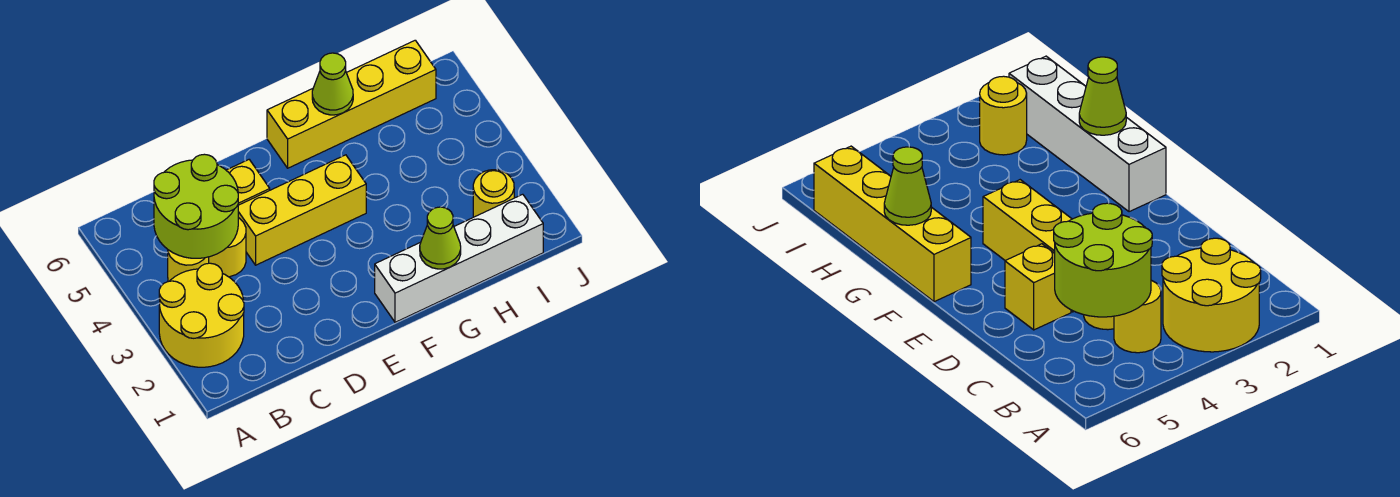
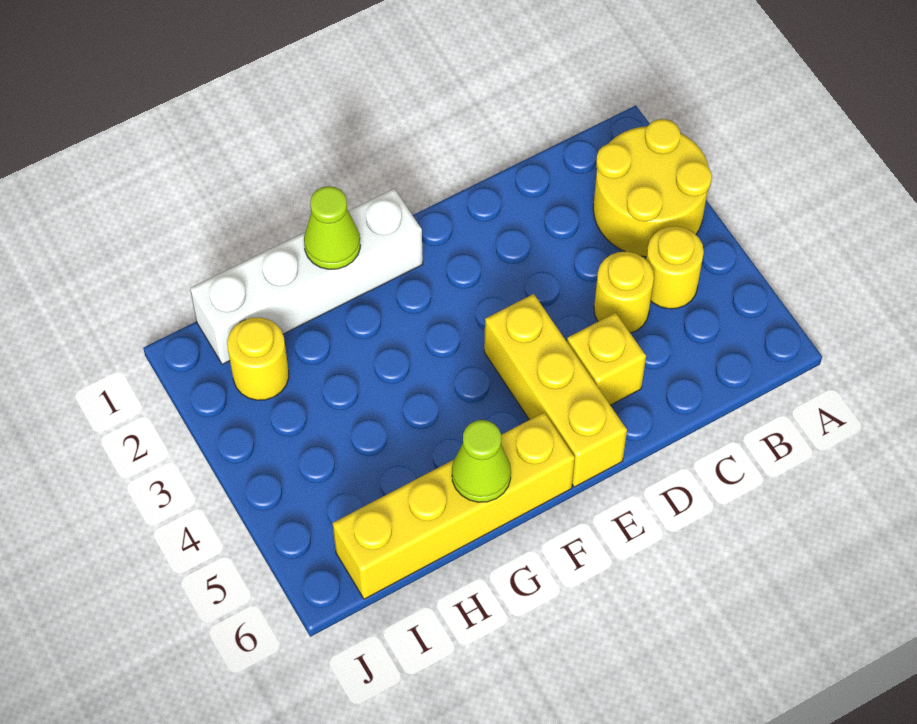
lime 2x2 round brick [154,154,238,258] -> none
yellow 1x3 brick [238,155,366,265] -> yellow 1x3 brick turned to [484,294,627,487]

